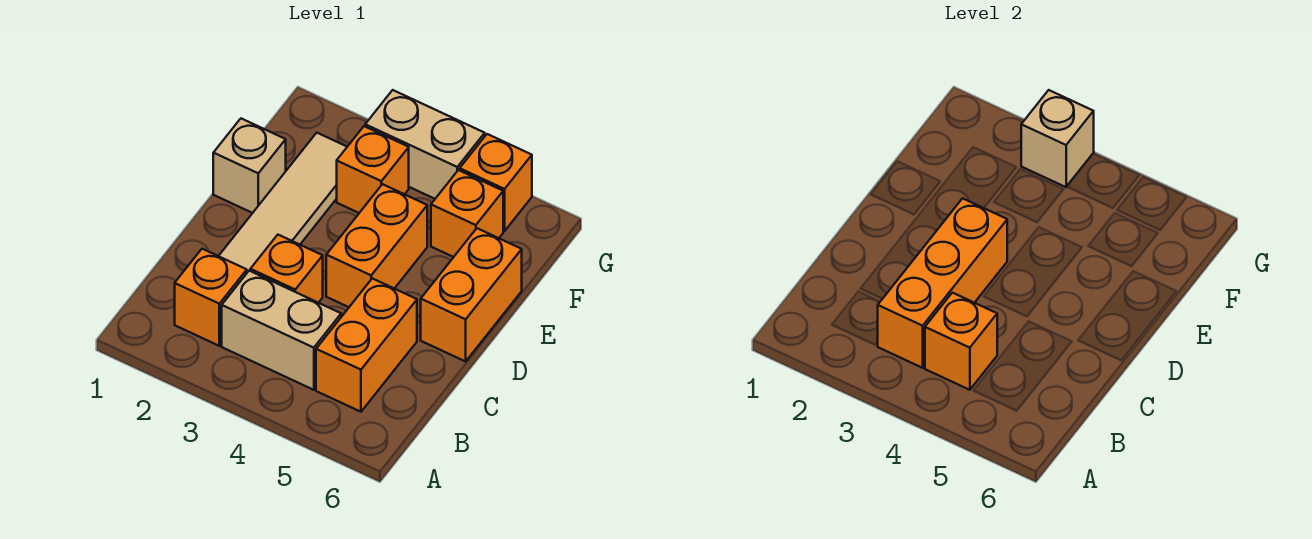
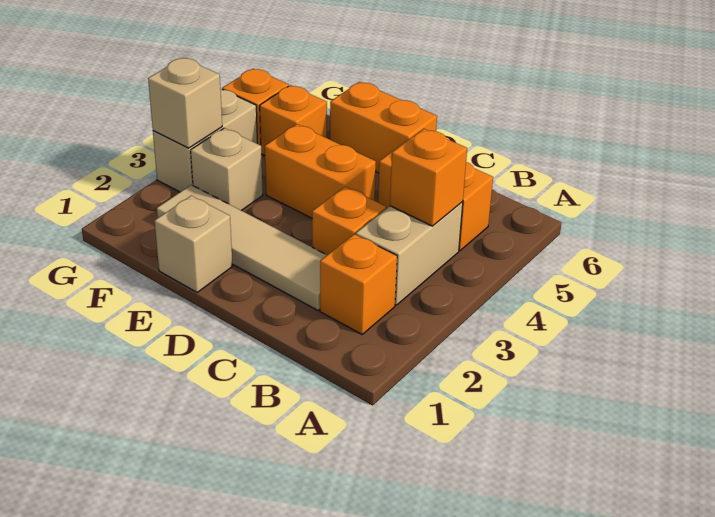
orange 1x3 brick [878,198,1007,368] -> none
orange 1x1 brick [337,126,409,213] -> tan 1x1 brick [191,128,263,211]

